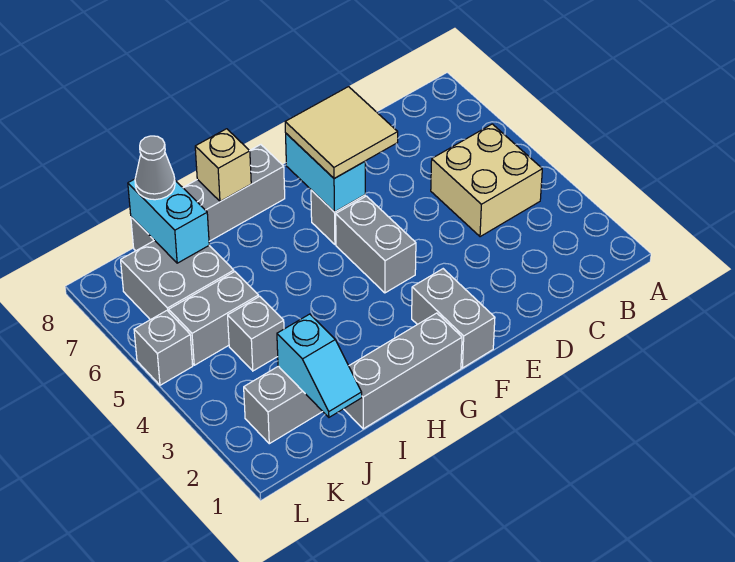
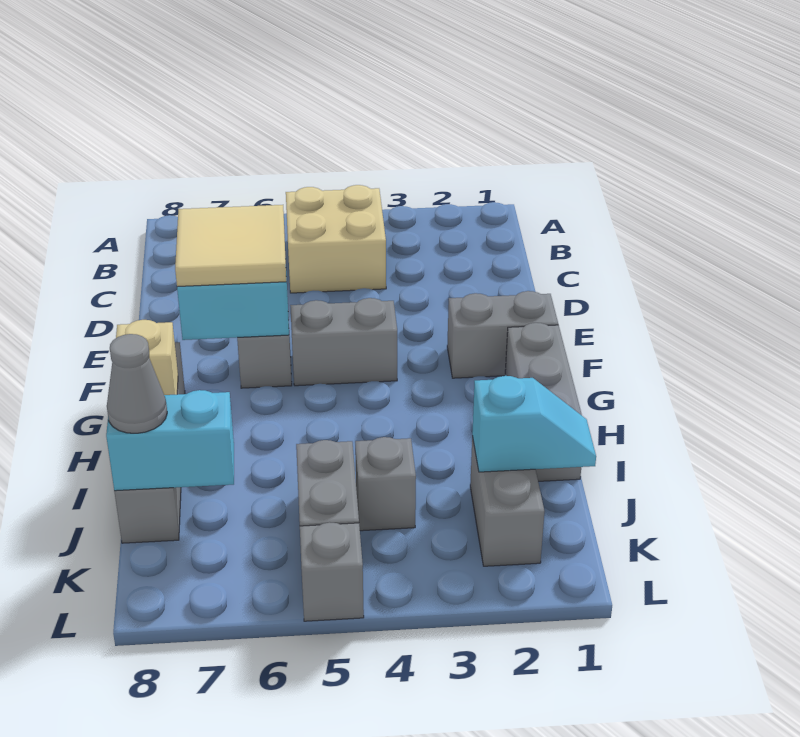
grey 2x2 brick [121,240,234,320] -> none

